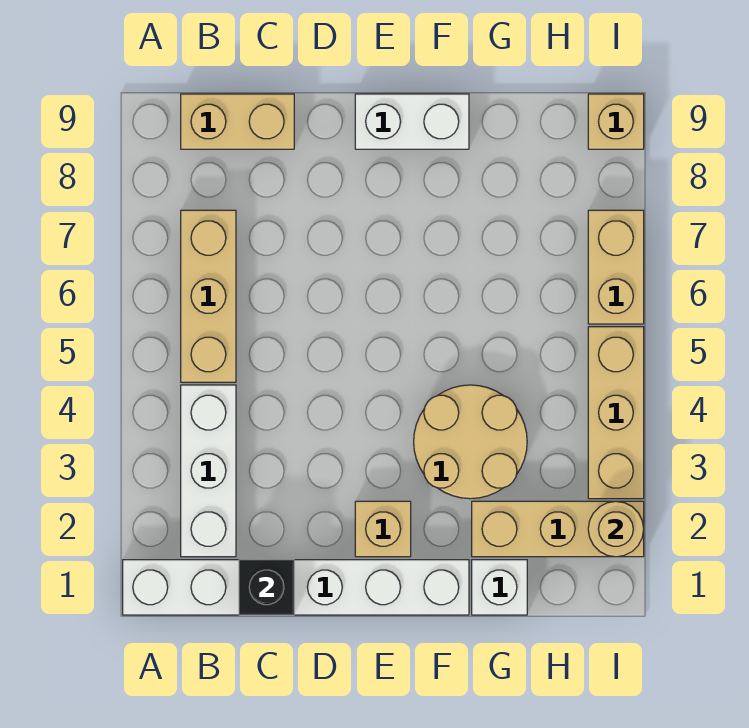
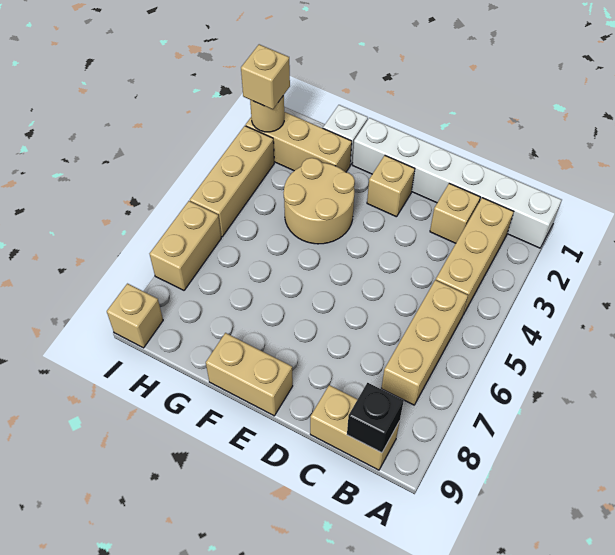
white 1x3 brick [181,385,236,557] -> tan 1x3 brick [436,198,514,315]
black 1x1 brick [239,560,294,615] -> black 1x1 brick moved to [347,383,404,453]
none -> tan 1x1 brick [430,183,480,243]
white 1x2 brick [355,94,469,149] -> tan 1x2 brick [206,333,293,416]
none -> tan 1x1 brick [241,44,290,109]

